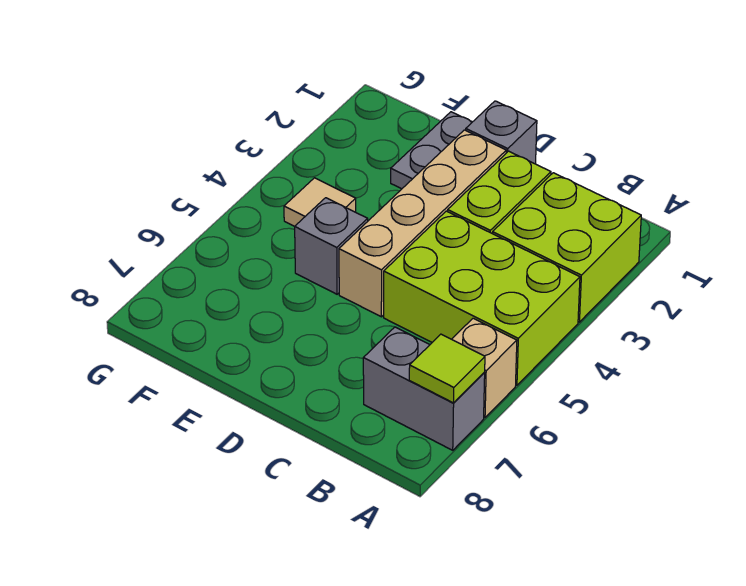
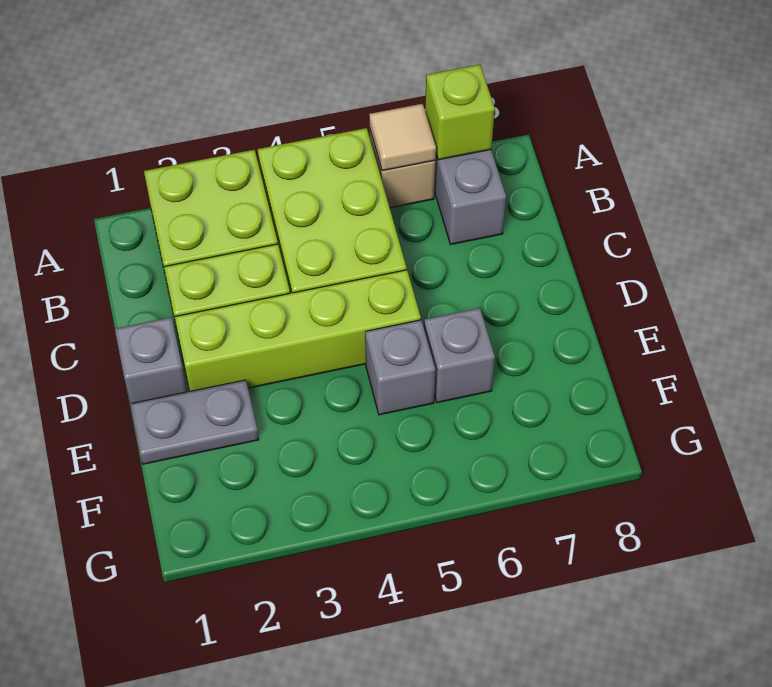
lime 1x1 tile [409,334,485,403] -> lime 1x1 brick [425,65,495,160]
tan 1x4 brick [339,130,506,317] -> lime 1x4 brick [175,270,421,391]
none -> grey 1x1 brick [424,308,495,403]
tan 1x1 tile [284,178,356,226] -> tan 1x1 tile moved to [369,104,436,171]

